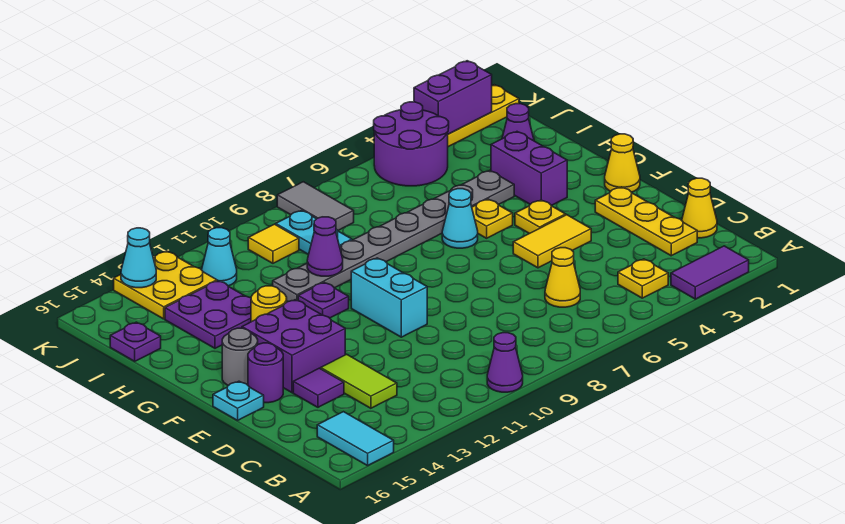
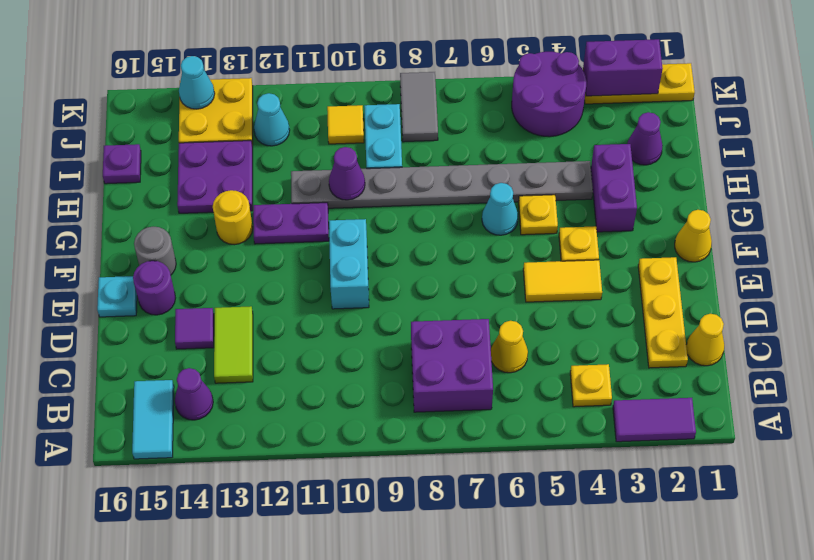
purple 1x1 cone [487,333,523,392] -> purple 1x1 cone moved to [175,368,213,420]
purple 2x2 brick [242,300,345,393] -> purple 2x2 brick moved to [411,319,493,412]
purple 1x1 plate [298,282,349,318] -> purple 1x2 plate [253,203,329,244]

